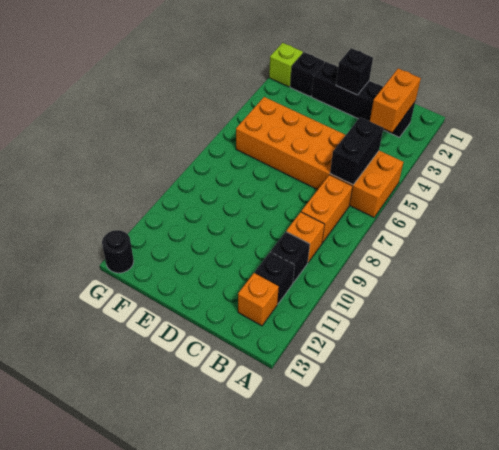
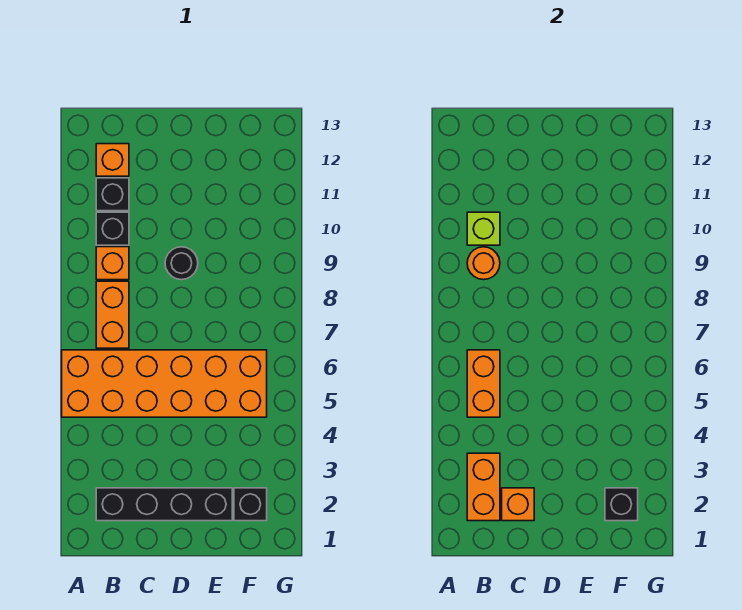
black 1x2 brick [330,117,384,185] -> orange 1x2 brick [467,350,500,417]
none -> orange 1x1 round brick [467,247,500,280]
none -> orange 1x1 brick [502,488,534,521]
black 1x1 brick [336,48,373,95] -> black 1x1 brick moved to [605,488,638,521]
lime 1x1 brick [269,43,303,87] -> lime 1x1 brick moved to [467,212,500,245]
black 1x1 round brick [102,230,134,273] -> black 1x1 round brick moved to [165,247,198,280]

